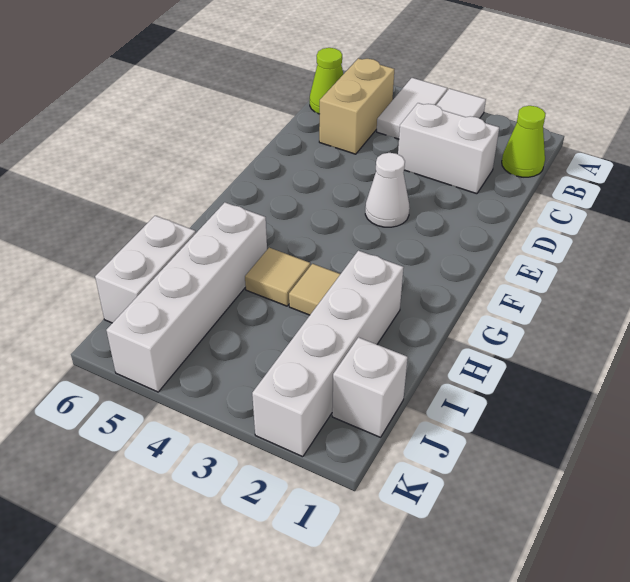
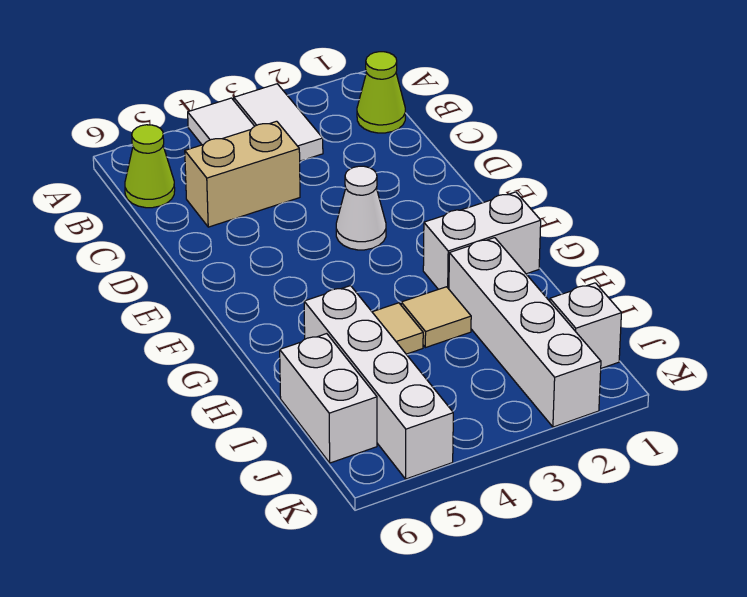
tan 1x2 brick [319,58,394,154] -> tan 1x2 brick turned to [185,121,300,227]
white 1x2 brick [398,103,499,194] -> white 1x2 brick moved to [423,192,541,289]

